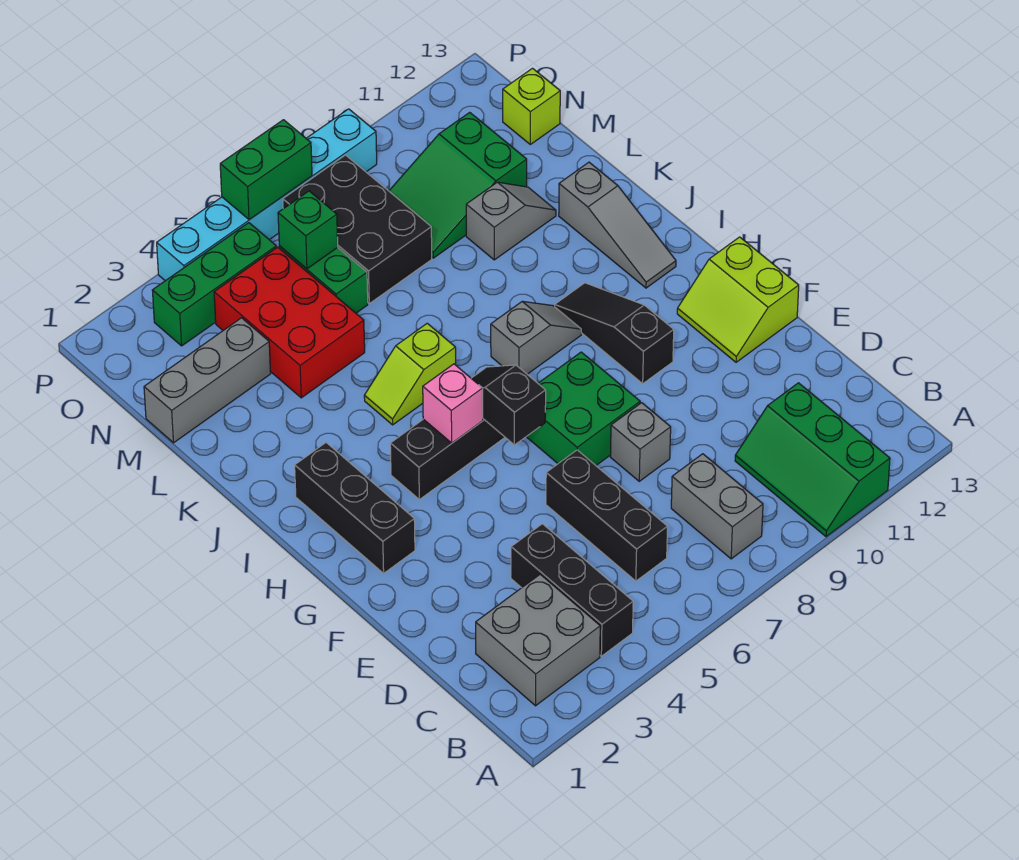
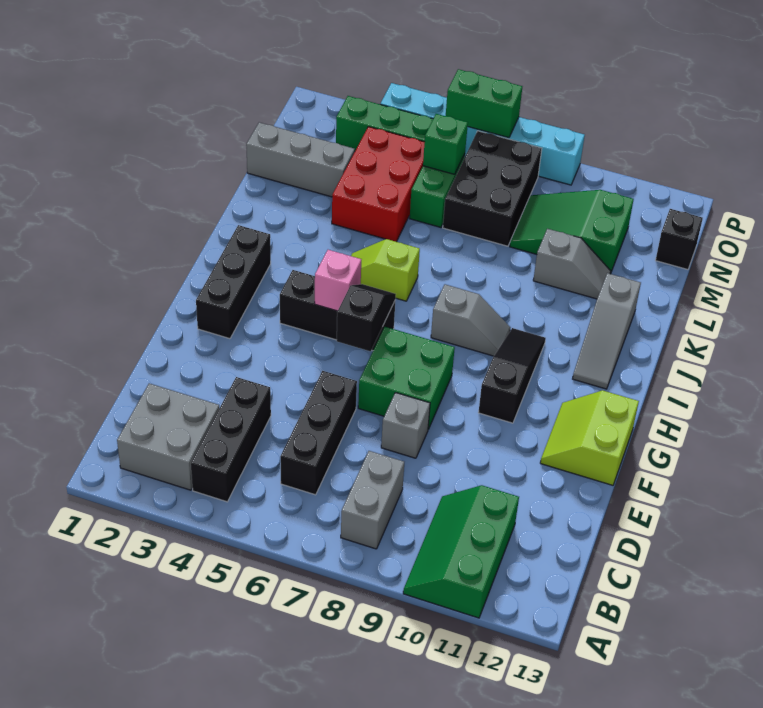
lime 1x1 brick [503,68,560,144] -> black 1x1 brick [656,209,703,270]

